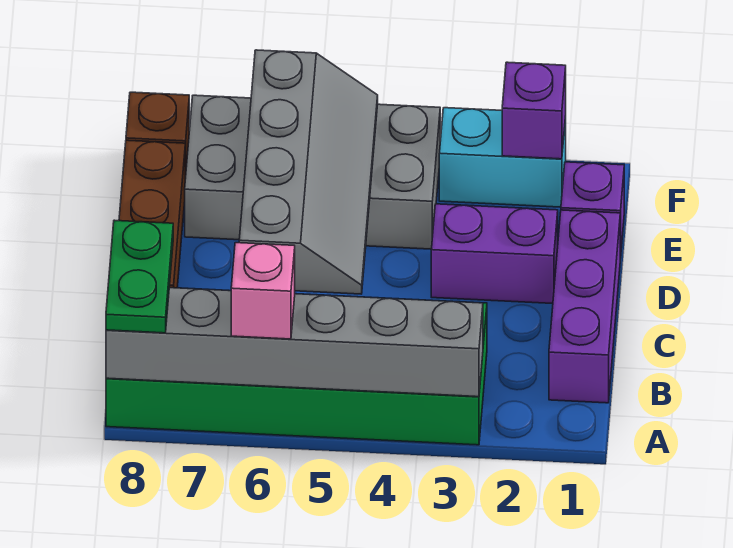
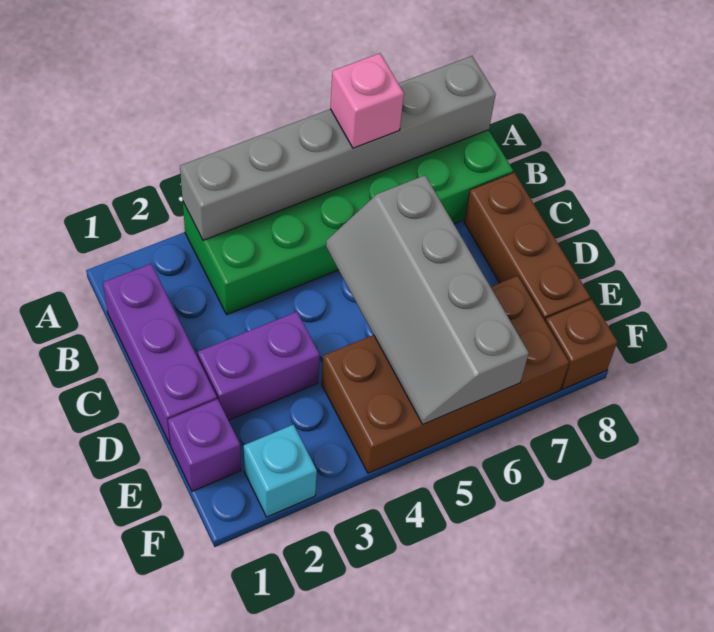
green 1x2 plate [106,220,173,333] -> none
grey 2x4 brick [185,95,440,249] -> brown 2x4 brick [322,276,569,473]
cyan 1x2 brick [439,108,566,207] -> cyan 1x1 brick [244,425,317,517]
purple 1x1 brick [502,62,566,159] -> none

